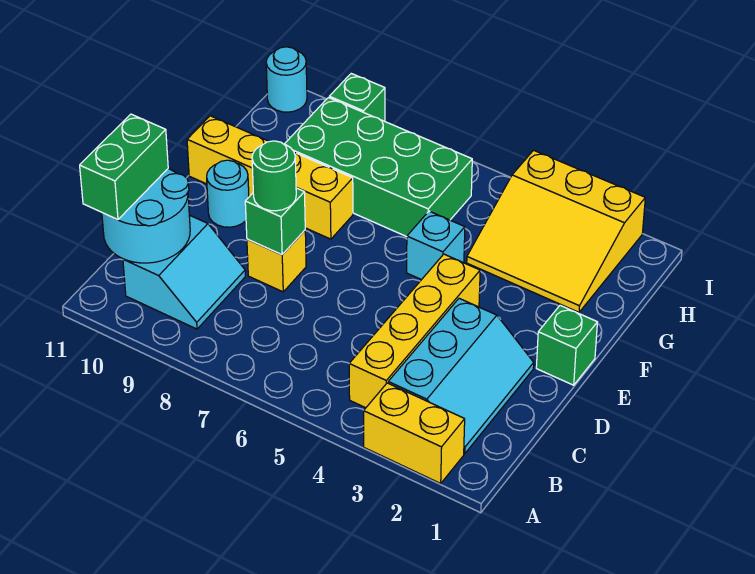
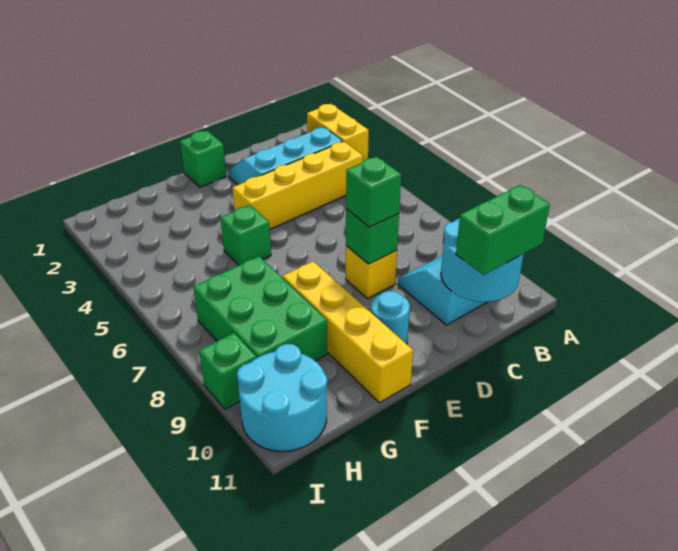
green 1x1 round brick [252,141,296,211] -> green 1x1 brick [346,157,401,227]
cyan 1x1 brick [407,211,465,280] -> green 1x1 brick [221,205,271,265]
yellow 3x3 slope [467,150,645,312] -> none
green 2x4 brick [285,98,472,237] -> green 2x3 brick [193,256,327,361]
cyan 1x1 round brick [266,47,307,112] -> cyan 2x2 round brick [237,344,327,451]

